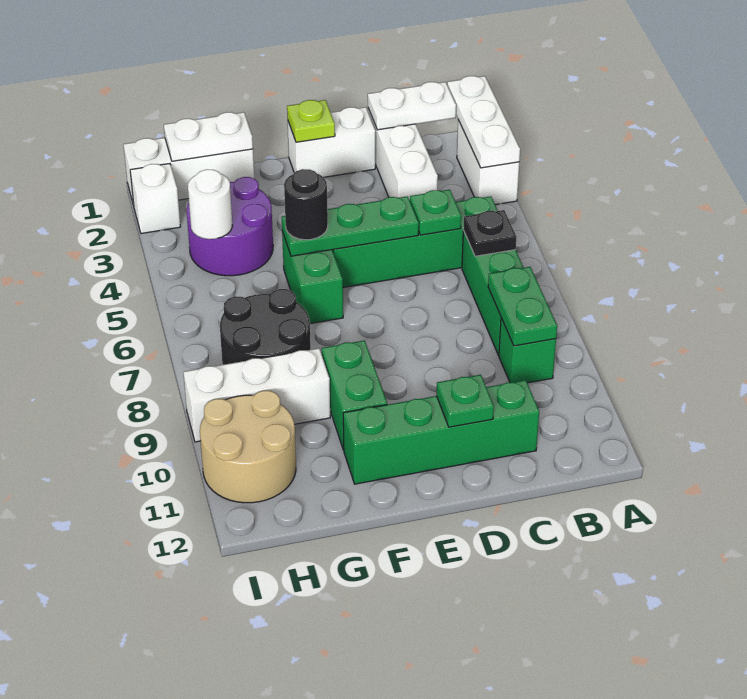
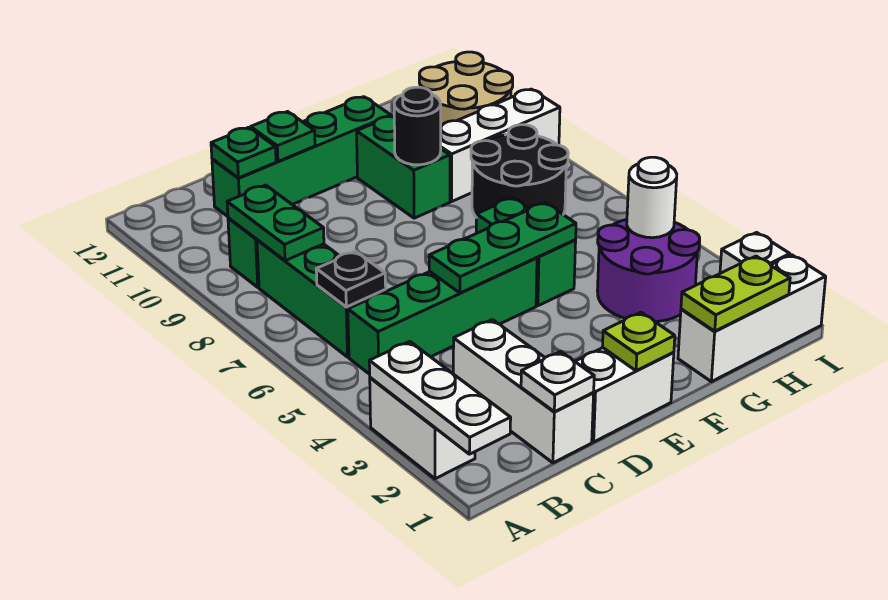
white 1x2 plate [368,82,456,130] -> white 1x1 plate [521,352,594,412]
green 1x1 plate [410,190,461,235] -> green 1x1 plate moved to [211,127,276,178]
black 1x1 round brick [284,169,328,240] -> black 1x1 round brick moved to [394,87,441,165]
white 1x2 plate [164,112,253,161] -> lime 1x2 plate [681,256,790,331]

